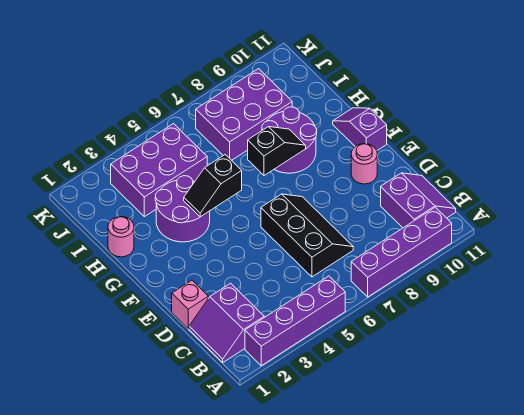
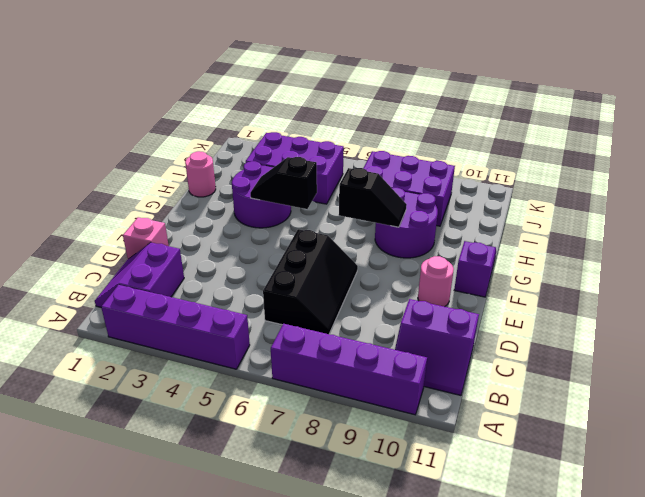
purple 2x2 slope [381,173,456,228] -> purple 2x2 slope turned to [395,299,479,395]

